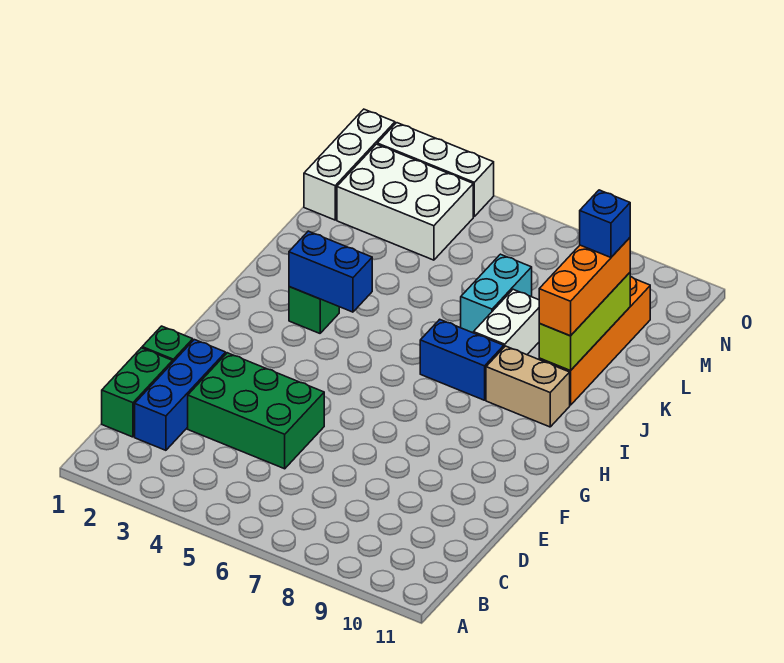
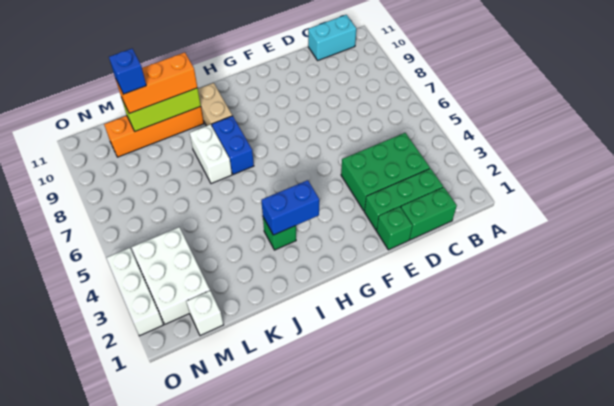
blue 1x3 brick [135,340,226,450] -> green 1x3 brick [364,169,443,230]
green 2x3 brick [188,353,324,469] -> green 2x3 brick turned to [341,133,430,211]
blue 1x2 brick [289,231,372,312] -> blue 1x2 brick turned to [261,180,319,235]
white 1x2 brick [473,289,540,355] -> white 1x2 brick turned to [190,124,232,184]
cyan 1x2 brick [461,254,532,333] -> cyan 1x2 brick moved to [308,15,356,60]
white 1x3 brick [304,109,395,220] -> white 1x1 brick [186,291,224,336]

